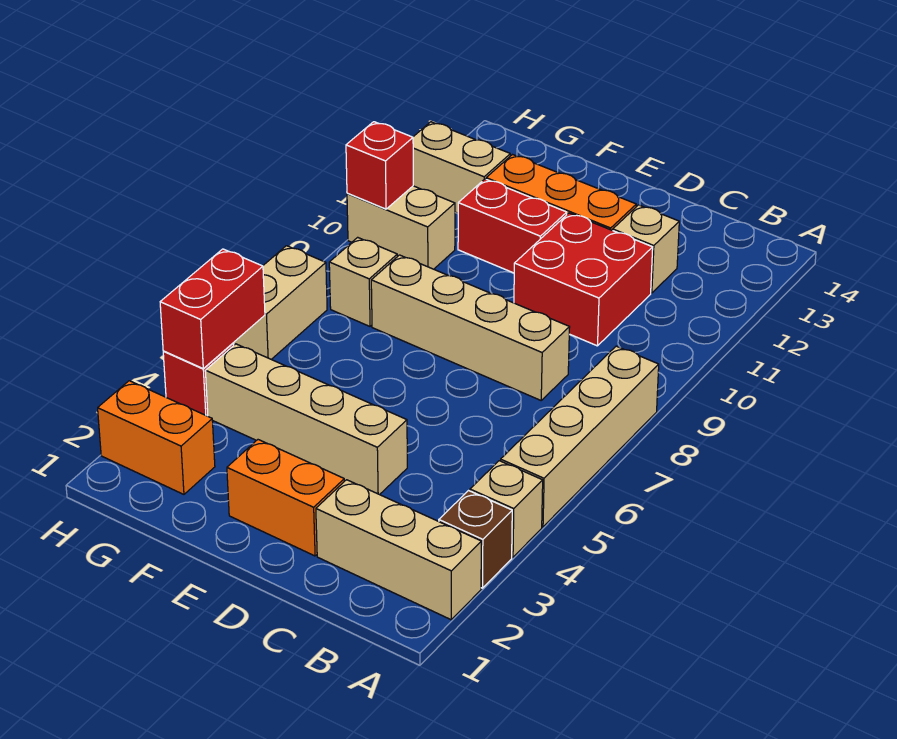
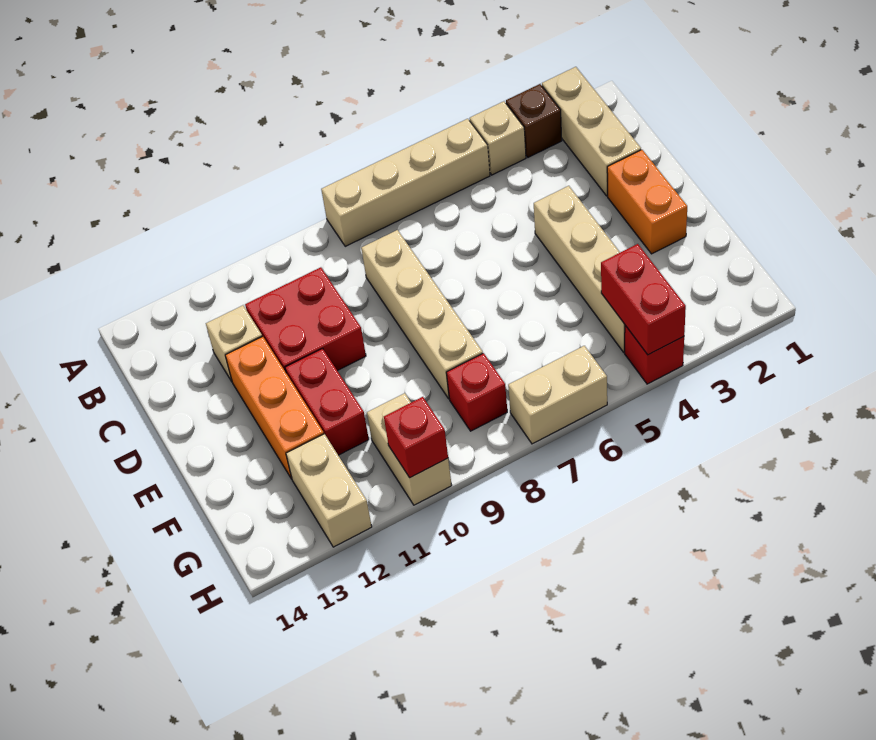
orange 1x2 brick [98,381,215,494] -> none
tan 1x1 brick [329,237,397,326] -> red 1x1 brick [446,353,507,431]
red 1x2 brick [160,249,265,368] -> red 1x2 brick turned to [601,244,686,355]

